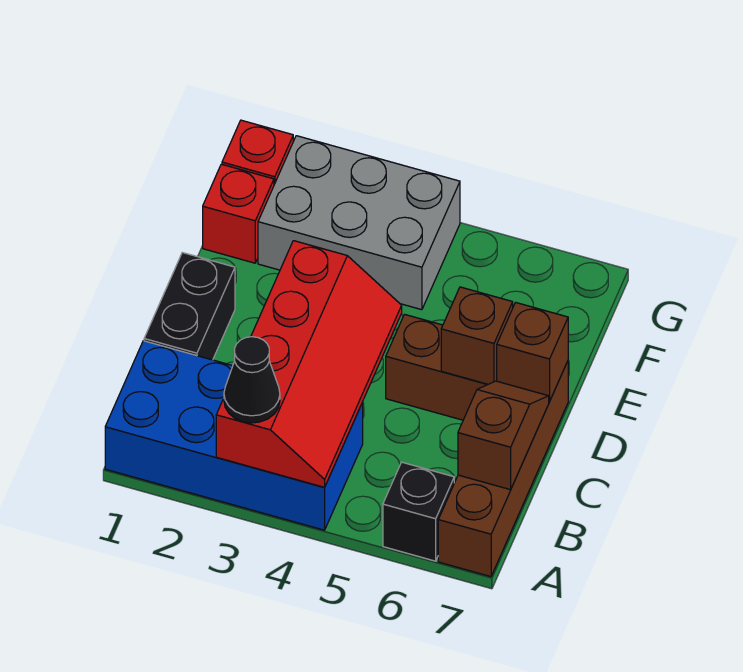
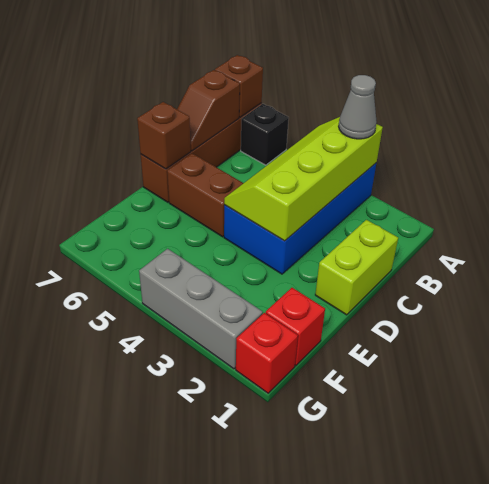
blue 2x4 brick [105,341,363,530] -> blue 2x4 brick turned to [224,163,376,274]
red 2x4 slope [216,241,402,487] -> lime 2x4 slope [224,117,383,241]
black 1x1 cone [224,337,280,423] -> grey 1x1 cone [339,75,377,139]
black 1x2 brick [144,253,235,360] -> lime 1x2 brick [315,220,398,315]
brown 1x1 brick [441,287,513,384] -> brown 1x1 brick moved to [215,55,263,117]
grey 2x3 brick [258,136,460,310] -> grey 1x3 brick [139,249,263,369]

